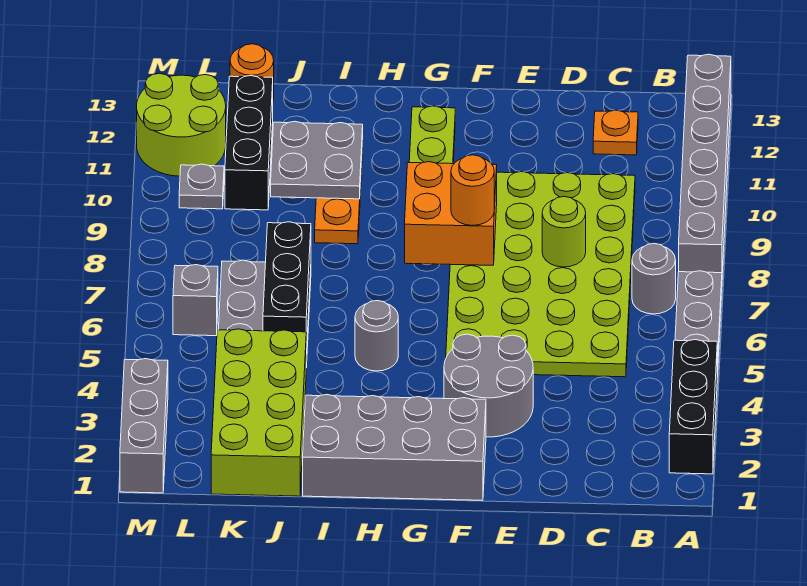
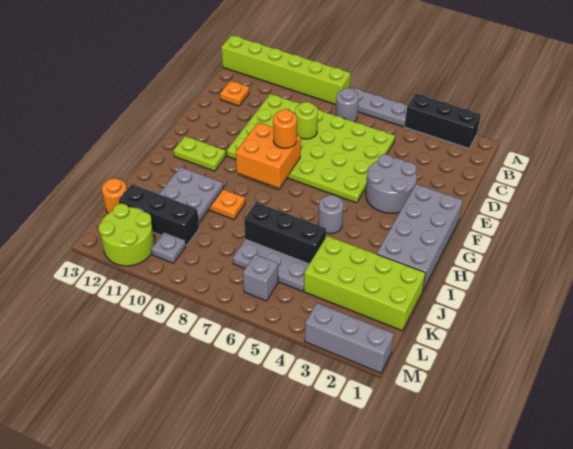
grey 1x6 brick [679,54,731,273] -> lime 1x6 brick [221,35,351,105]

